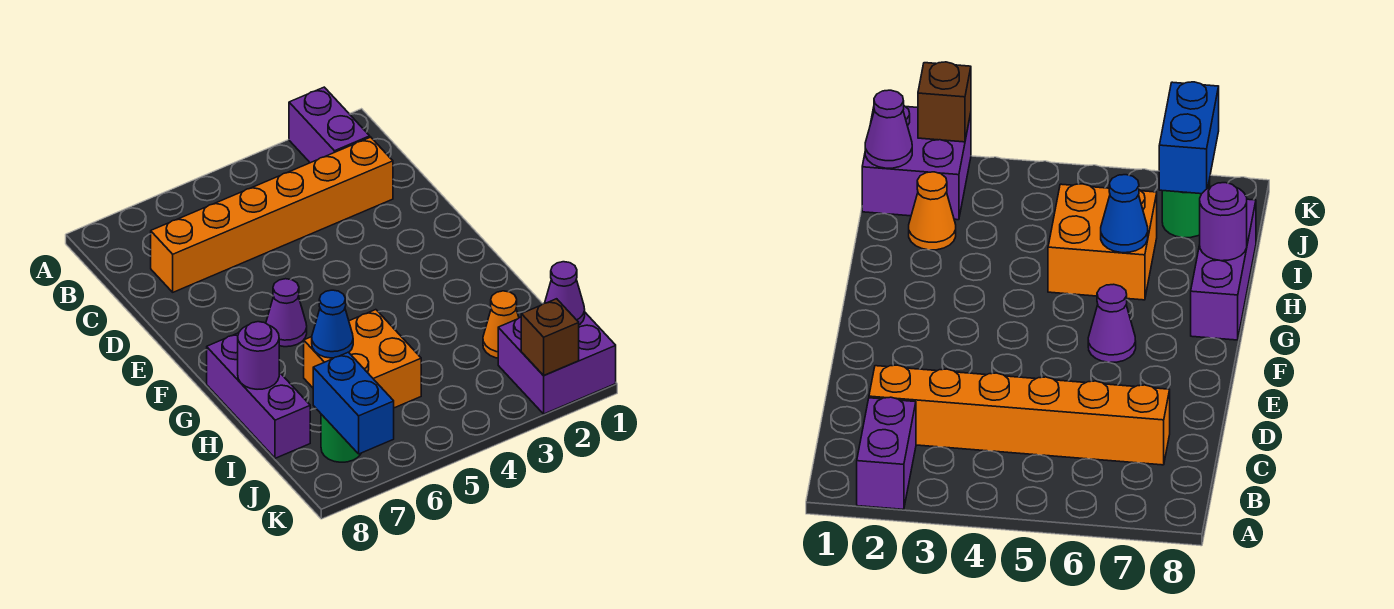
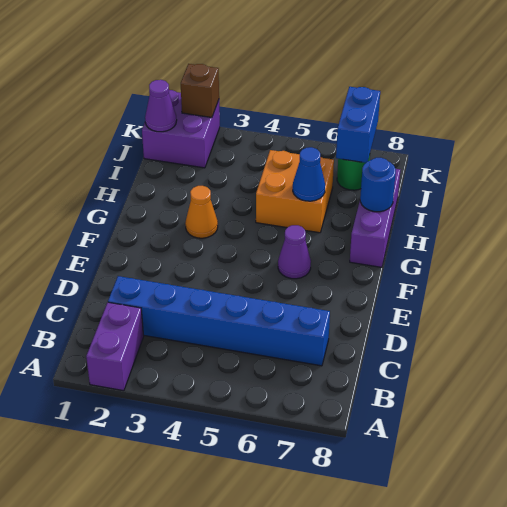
orange 1x6 brick [151,137,393,292] -> blue 1x6 brick [108,276,330,366]
purple 1x1 round brick [238,322,279,389] -> blue 1x1 round brick [360,158,396,212]
orange 1x1 cone [483,291,519,358] -> orange 1x1 cone moved to [185,186,218,238]

